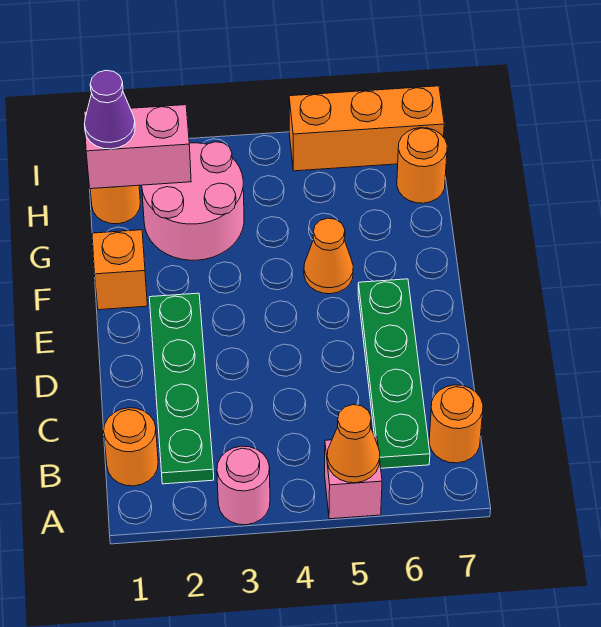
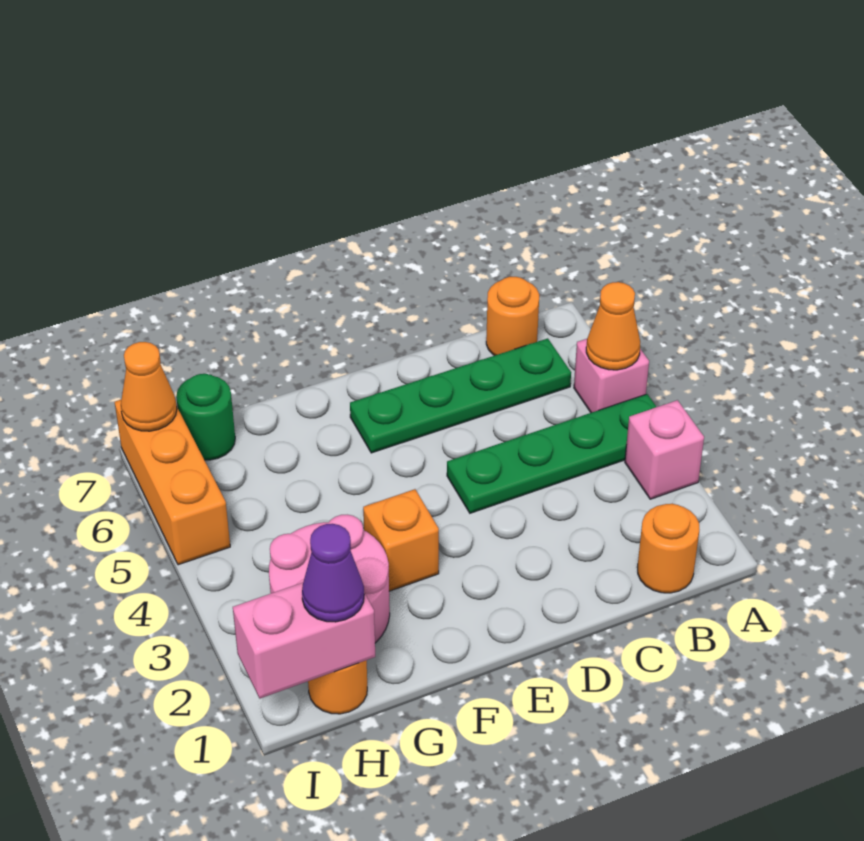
pink 1x1 round brick [217,446,270,525] -> pink 1x1 brick [625,400,704,499]
green 1x4 plate [149,293,214,484] -> green 1x4 plate moved to [447,394,656,513]
orange 1x1 brick [92,230,147,310] -> orange 1x1 brick moved to [363,489,439,591]
orange 1x1 cone [304,218,353,294] -> orange 1x1 cone moved to [121,342,177,431]
pink 1x2 brick [84,105,191,189] -> pink 1x2 brick turned to [233,583,375,698]
orange 1x1 round brick [397,128,447,203] -> green 1x1 round brick [176,374,235,460]

